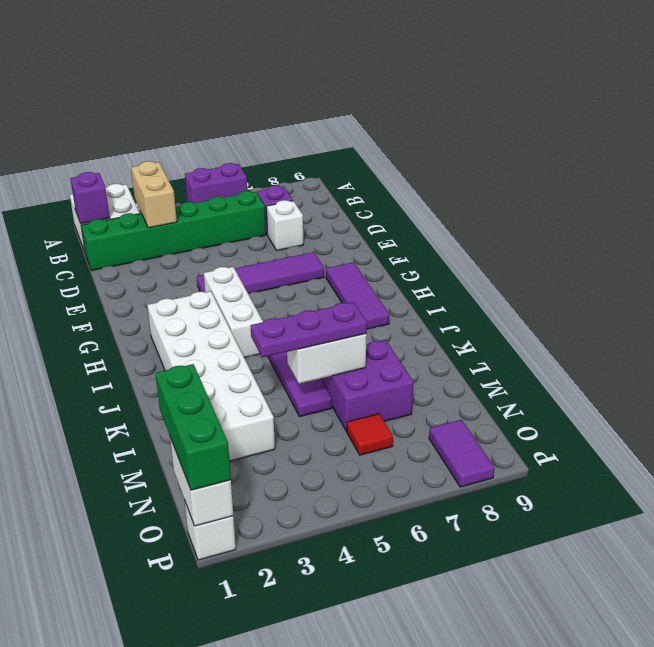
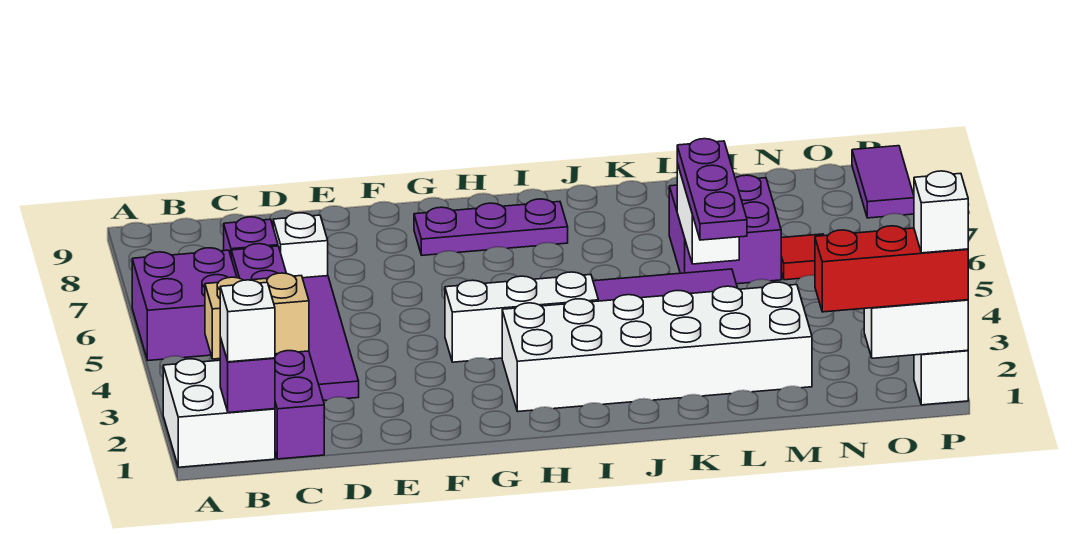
purple 1x2 brick [185,163,247,203] -> purple 2x2 brick [132,248,237,361]
none -> white 1x1 brick [220,280,275,362]
green 1x6 brick [81,191,266,270] -> purple 1x6 brick [231,244,324,459]
purple 1x4 tile [197,252,324,294] -> purple 1x4 tile moved to [303,276,359,401]
purple 1x3 tile [326,262,389,329] -> purple 1x3 plate [414,199,568,255]
green 1x3 brick [156,364,231,490] -> red 1x3 brick [815,226,968,312]
purple 1x2 tile [429,420,495,487] -> purple 1x2 tile turned to [852,146,914,218]
none -> white 1x1 brick [914,171,968,253]

